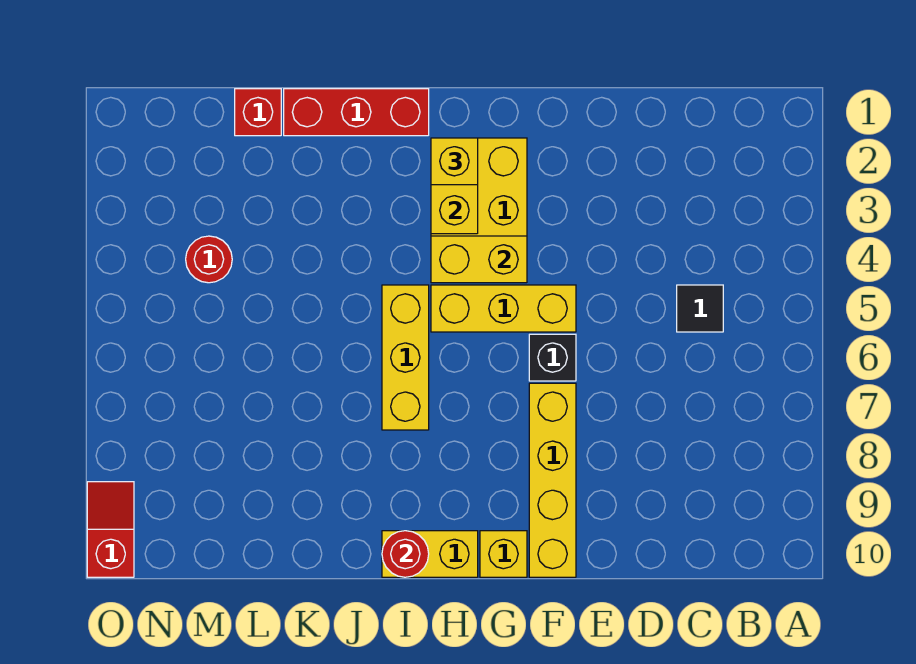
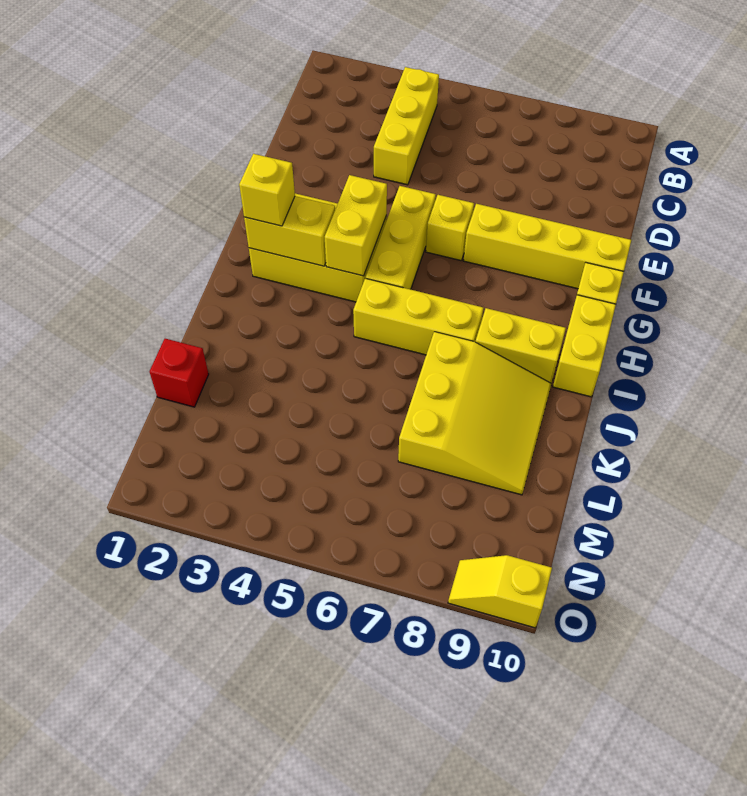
none -> yellow 1x3 brick [374,67,439,185]
black 1x1 tile [677,285,723,332] -> none
black 1x1 brick [529,334,576,381] -> yellow 1x1 brick [426,195,474,260]
red 1x3 brick [284,89,429,136] -> none
none -> yellow 1x2 brick [476,308,566,384]
red 1x1 round brick [382,531,429,577] -> none
none -> yellow 3x3 slope [398,332,551,495]
red 1x1 round brick [186,236,232,283] -> none
red 1x2 slope [87,482,134,577] -> yellow 1x2 slope [448,555,552,628]

